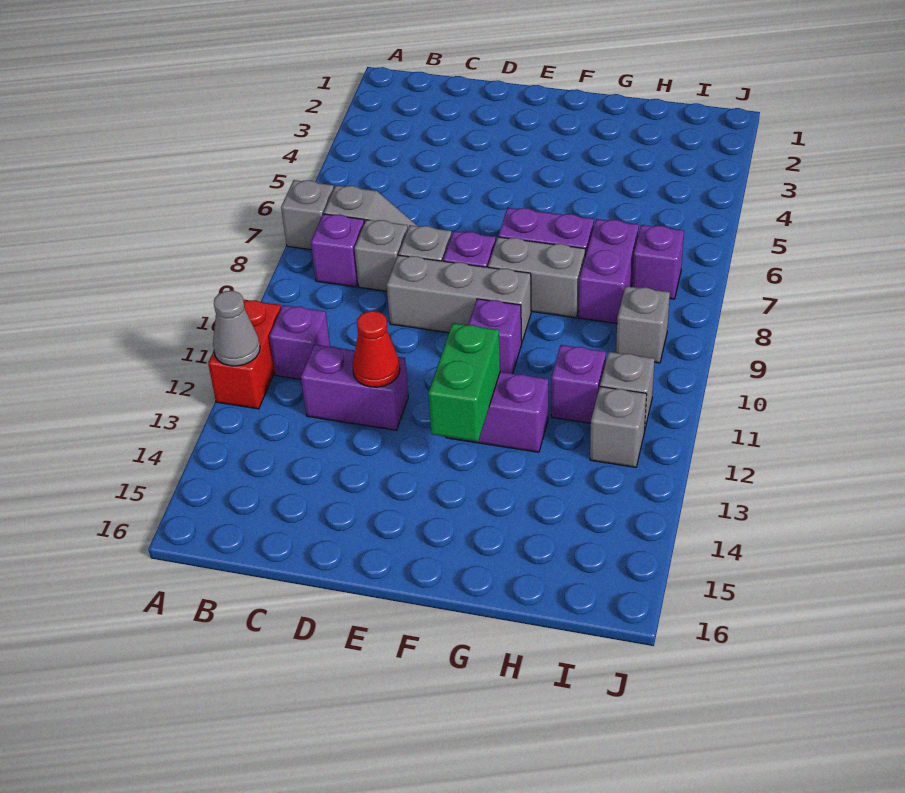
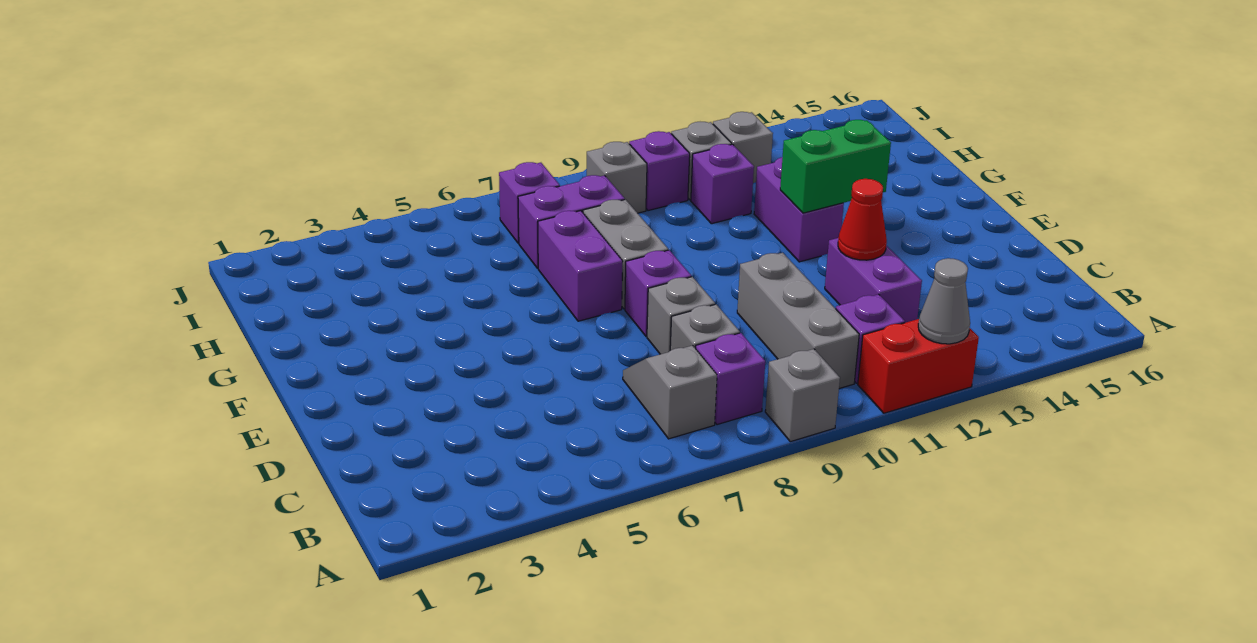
grey 1x1 brick [281,180,334,250] -> grey 1x1 brick moved to [765,349,840,442]
grey 1x3 brick [387,255,531,342] -> grey 1x3 brick moved to [737,253,859,389]
purple 1x1 brick [468,299,522,374] -> purple 1x1 brick moved to [629,131,690,211]

